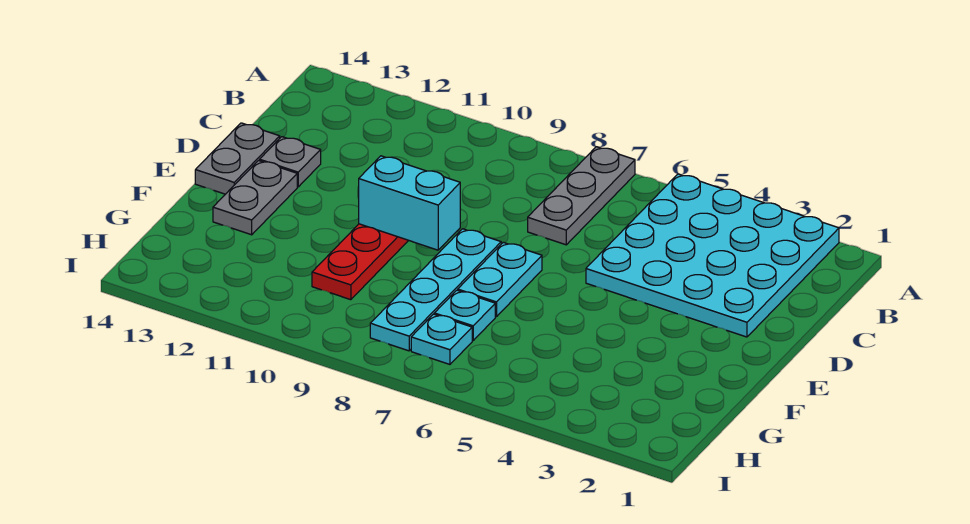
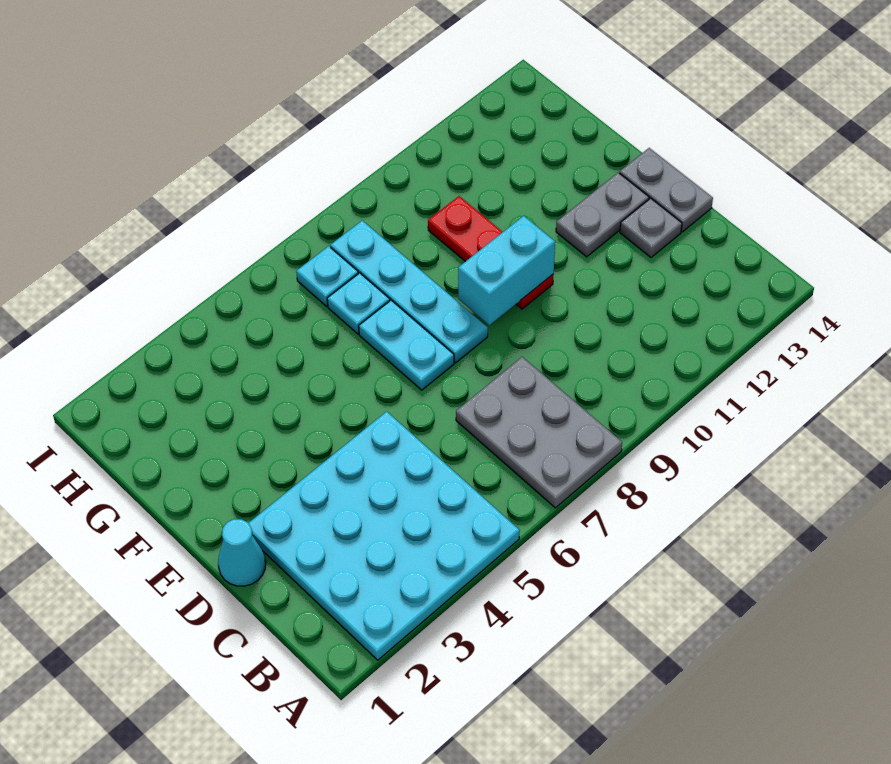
grey 1x3 plate [528,147,635,245] -> grey 2x3 plate [456,357,622,508]
none -> cyan 1x1 cone [218,519,266,586]
grey 1x2 plate [213,161,297,235] -> grey 1x2 plate turned to [556,173,649,257]

